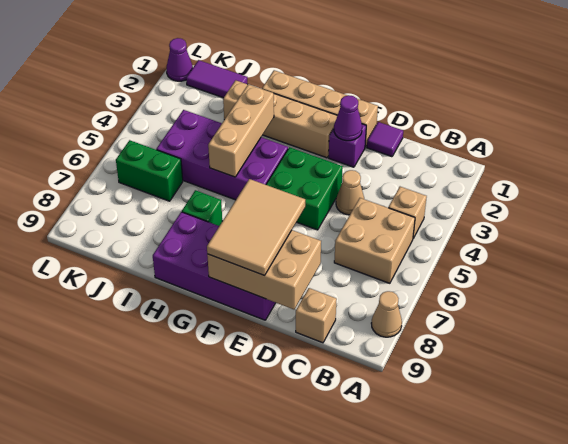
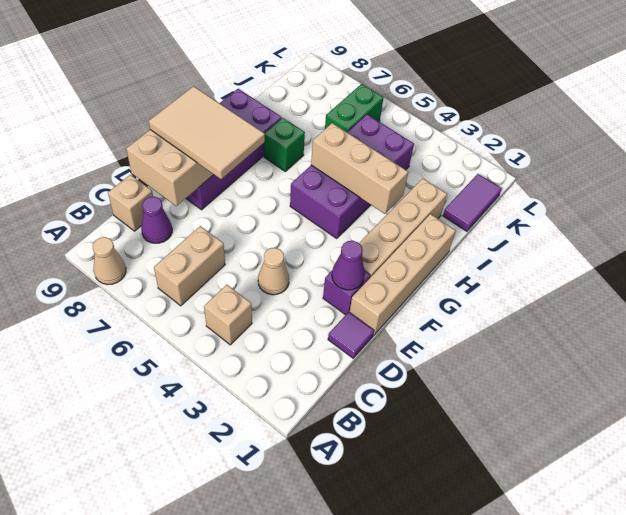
tan 2x2 brick [334,198,415,283] -> tan 1x2 brick [154,226,225,306]
green 2x2 brick [266,147,343,230] -> none
purple 1x1 cone [167,38,193,81] -> purple 1x1 cone moved to [141,197,172,243]

